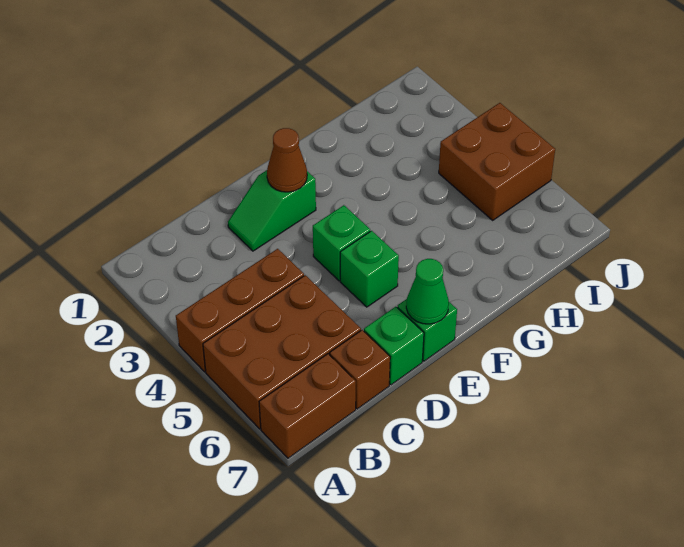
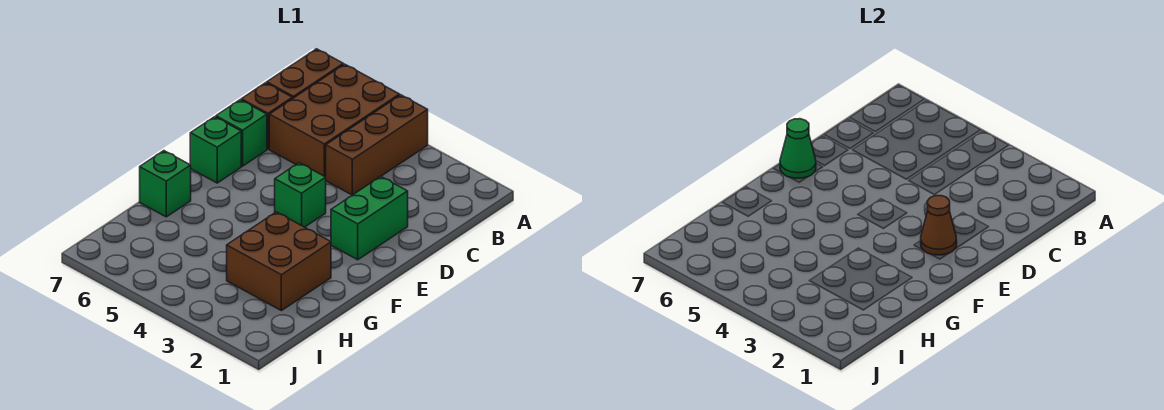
green 1x2 slope [228,170,316,251] -> green 1x2 brick [331,176,408,260]
green 1x1 brick [340,231,399,307] -> green 1x1 brick moved to [140,151,191,217]
brown 2x2 brick [439,103,555,220] -> brown 2x2 brick moved to [227,212,331,311]

